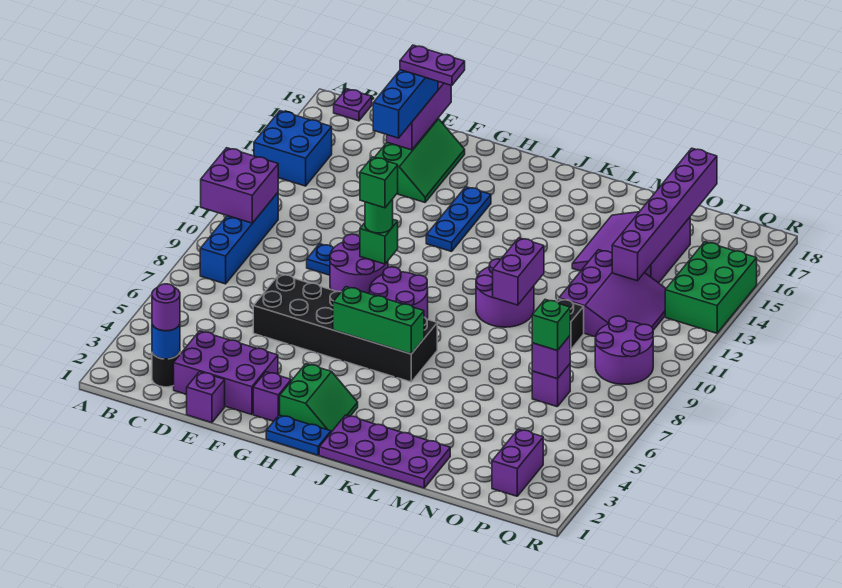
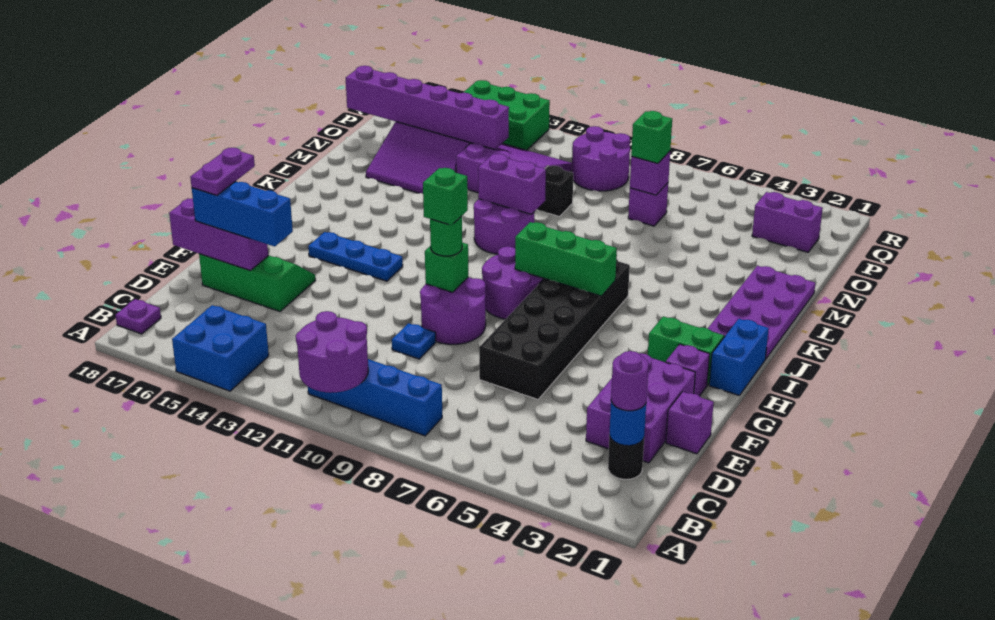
purple 2x2 brick [201,148,278,223] -> purple 2x2 round brick [296,311,368,393]
blue 1x2 plate [266,415,331,455] -> blue 1x2 brick [709,319,769,395]
green 1x3 brick [333,287,424,354] -> green 1x3 brick turned to [515,222,617,296]

